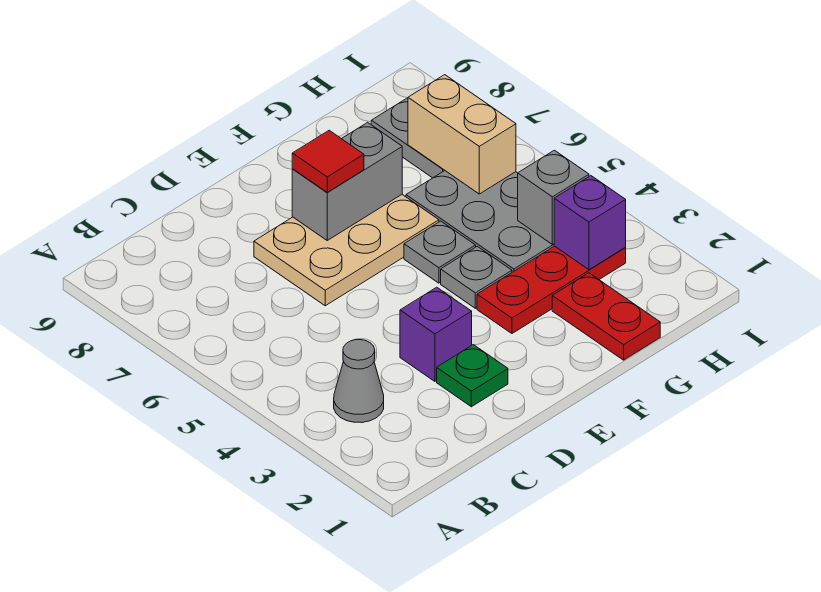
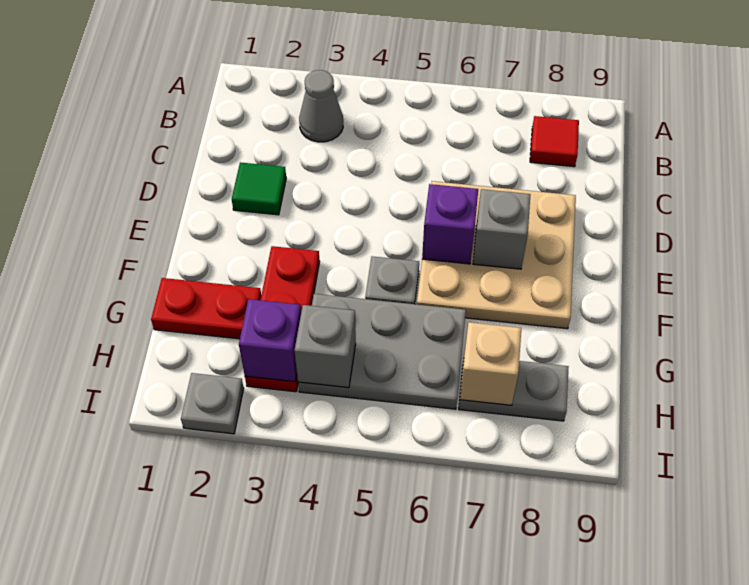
green 1x1 plate [437,345,508,407] -> green 1x1 tile [232,162,286,215]
purple 1x1 brick [400,287,472,381] -> purple 1x1 brick moved to [422,184,478,264]
tan 2x3 plate [254,195,439,306] -> tan 3x3 plate [417,181,576,329]
grey 1x2 brick [292,122,402,240] -> grey 1x1 brick [473,189,530,269]
red 1x1 tile [292,130,364,192] -> red 1x1 tile moved to [530,116,579,167]
grey 1x1 plate [441,246,512,308] -> grey 1x1 plate moved to [181,373,244,434]
tan 1x2 brick [408,75,516,194] -> tan 1x1 brick [460,322,521,405]

